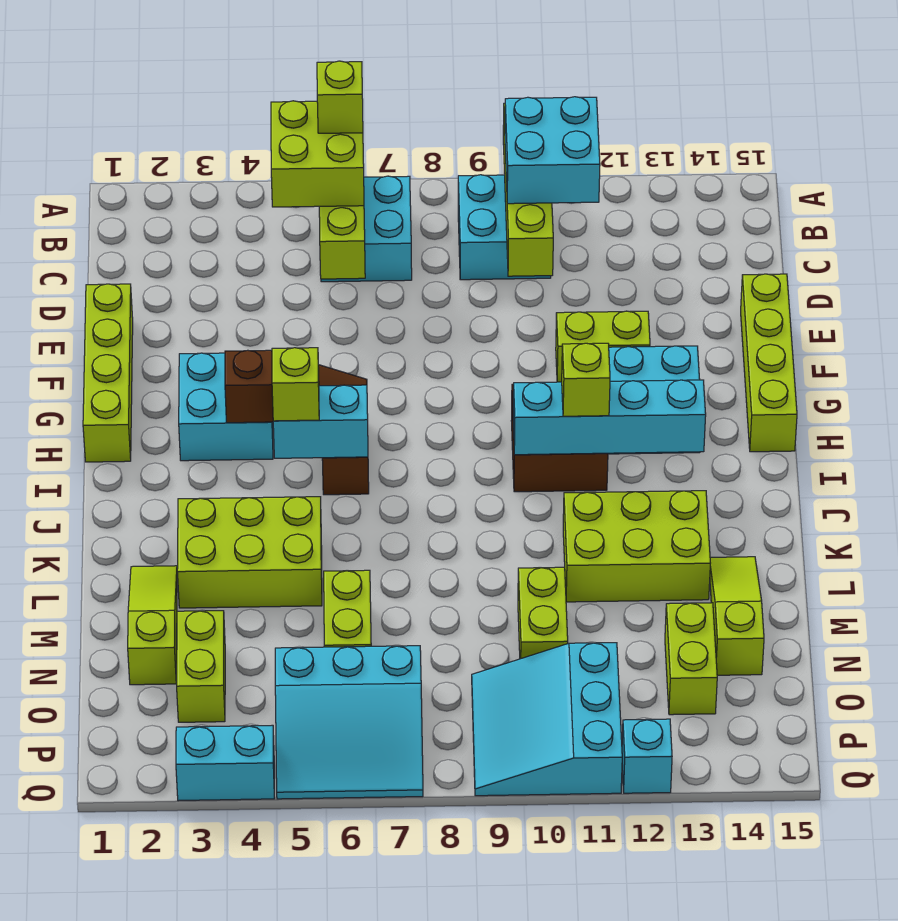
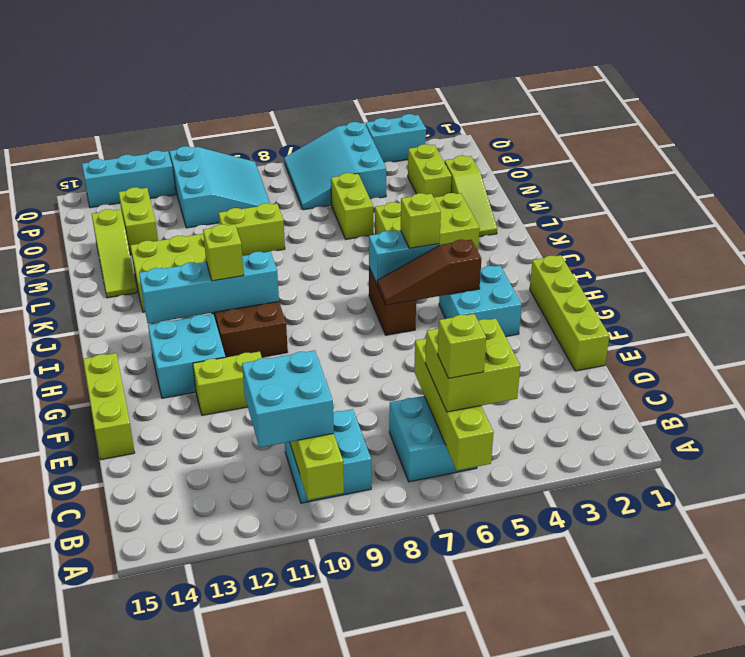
lime 1x4 brick [741,274,797,452] -> lime 1x3 brick [83,353,135,460]
lime 1x2 brick [518,567,568,659] -> lime 1x2 brick turned to [219,203,285,256]
cyan 3x3 slope [275,646,423,799] -> cyan 3x3 slope turned to [284,122,386,210]
cyan 1x1 brick [622,719,672,793] -> cyan 1x3 brick [82,151,175,208]

